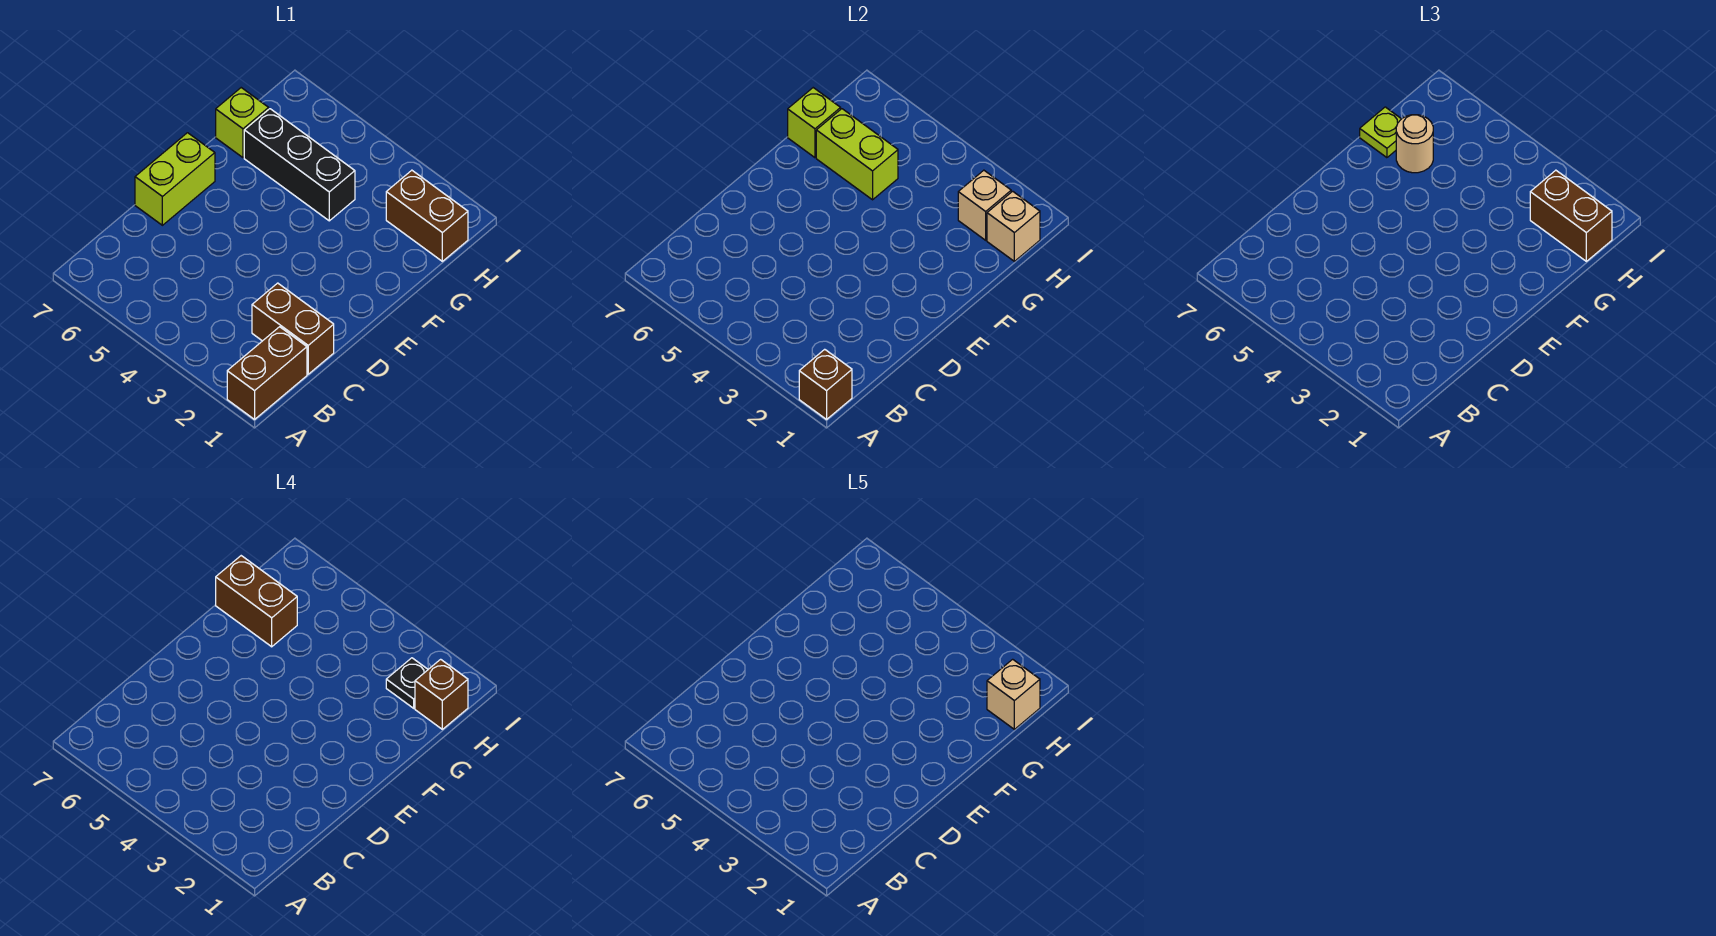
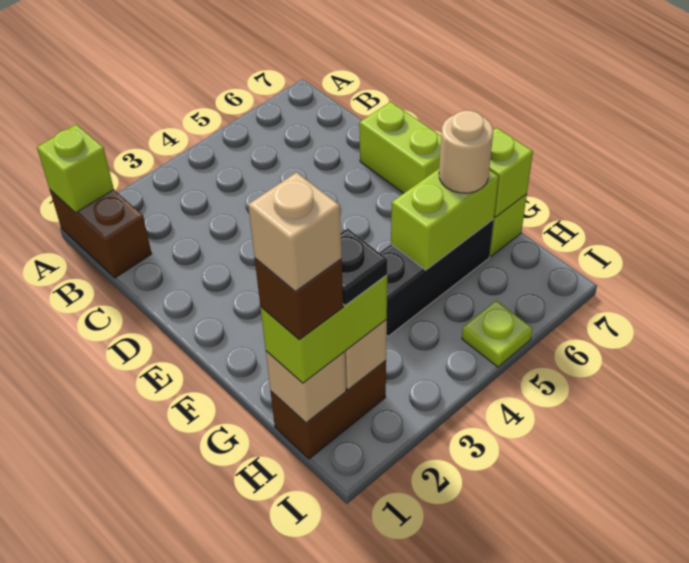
brown 1x1 brick [799,349,852,419] -> lime 1x1 brick [37,124,114,213]
brown 1x2 brick [252,283,334,374] -> none
brown 1x2 brick [216,556,297,647] -> none
lime 1x1 plate [1360,107,1401,158] -> lime 1x1 plate moved to [462,301,533,367]
brown 1x2 brick [1530,170,1612,261] -> lime 1x2 brick [260,275,387,383]

